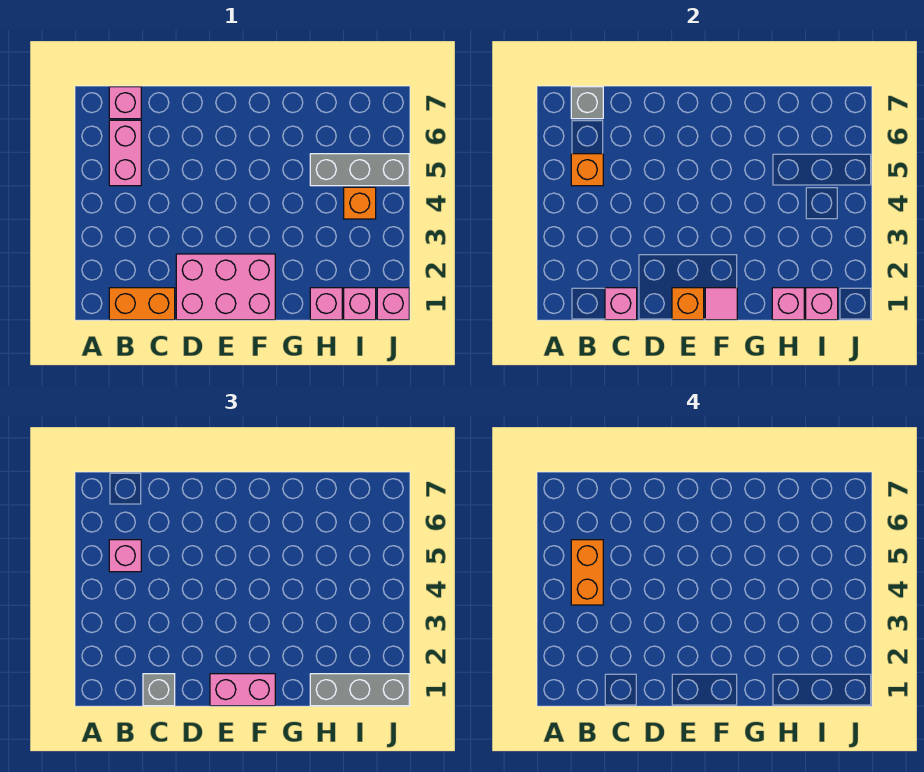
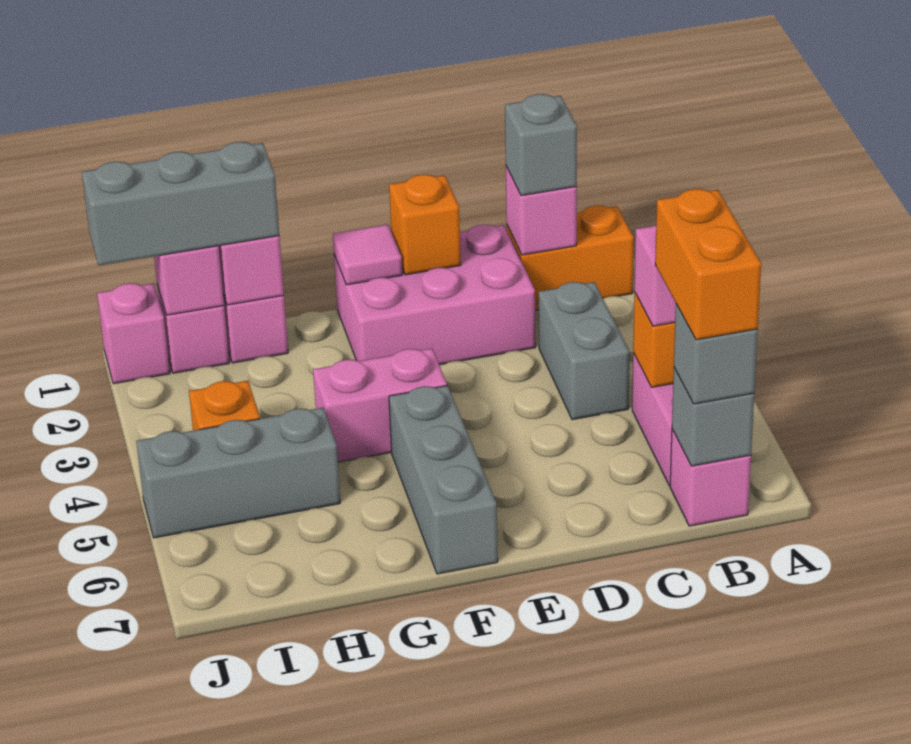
orange 1x2 brick [571,540,603,605] -> orange 1x2 brick moved to [655,189,761,340]
none -> grey 1x1 brick [674,304,758,404]
none -> grey 1x2 brick [539,282,629,420]
pink 1x2 brick [210,674,275,706] -> pink 1x2 brick moved to [313,348,447,462]
none -> grey 1x3 brick [389,386,498,574]

